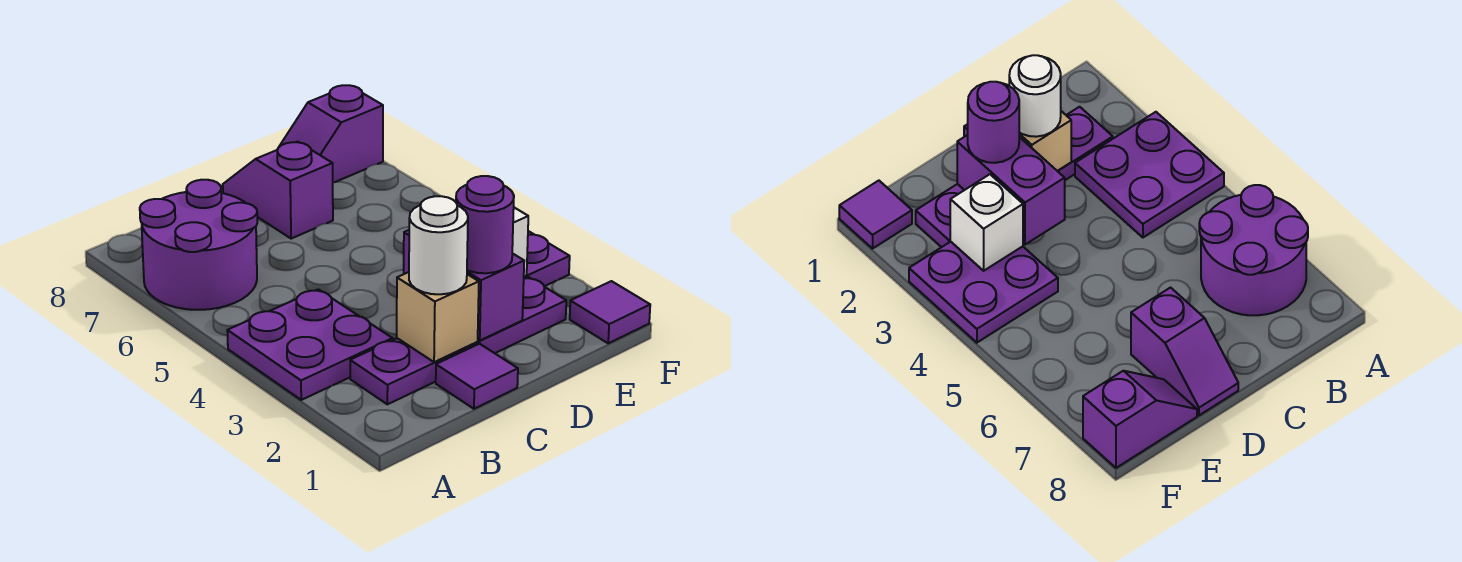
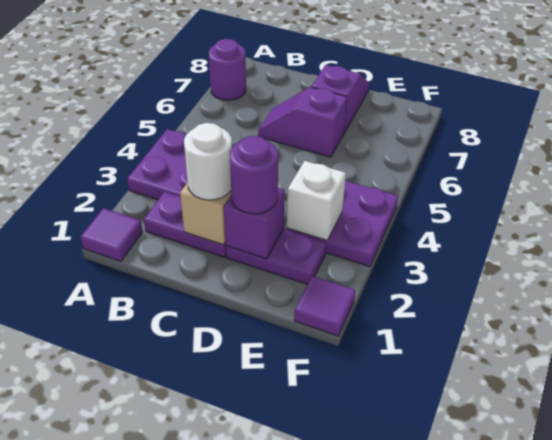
purple 2x2 round brick [140,180,257,310] -> purple 1x1 round brick [209,39,246,100]
purple 1x1 tile [436,344,518,409] -> purple 1x1 tile moved to [80,208,143,261]
purple 1x2 brick [404,230,524,340] -> purple 1x1 brick [224,188,285,259]
purple 1x2 slope [277,85,383,182] -> purple 1x2 slope moved to [258,87,347,157]

